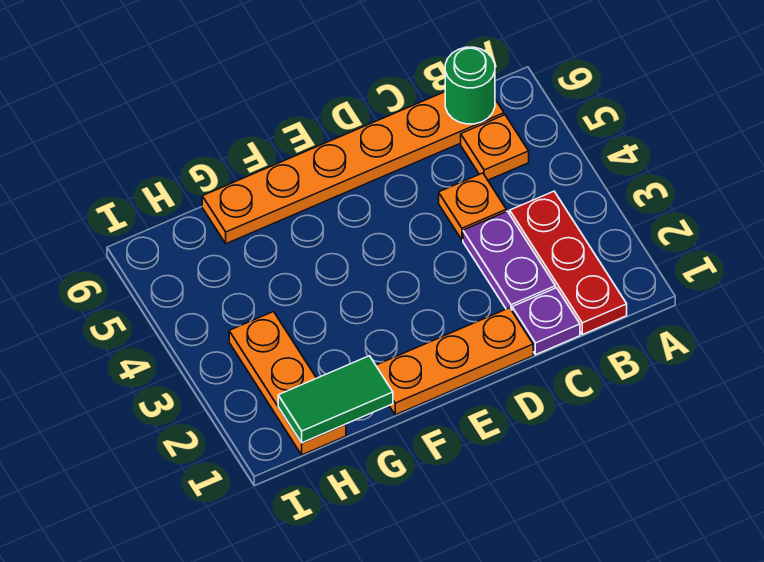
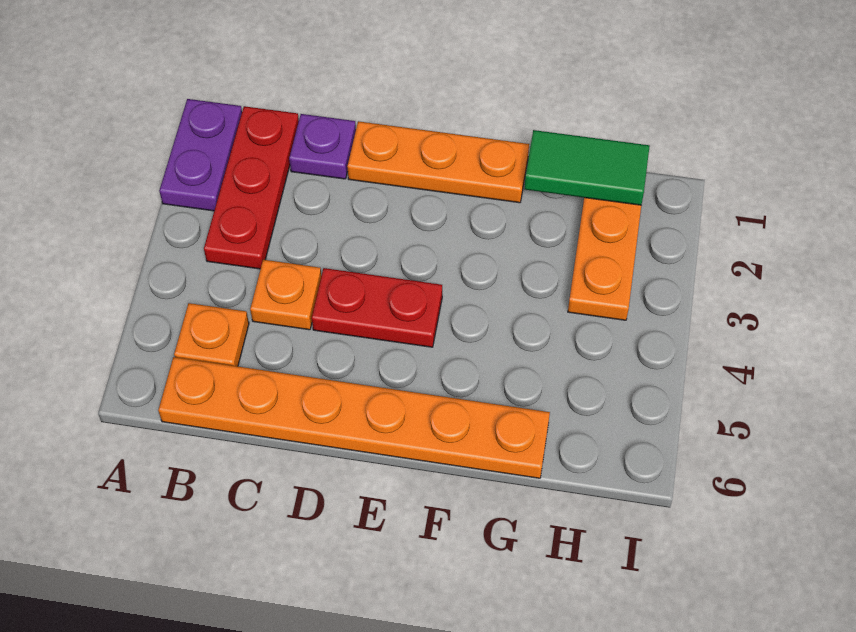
green 1x1 round brick [445,47,495,124] -> none
purple 1x2 plate [463,211,555,310] -> purple 1x2 plate moved to [159,99,242,211]
none -> red 1x2 plate [312,268,442,347]

